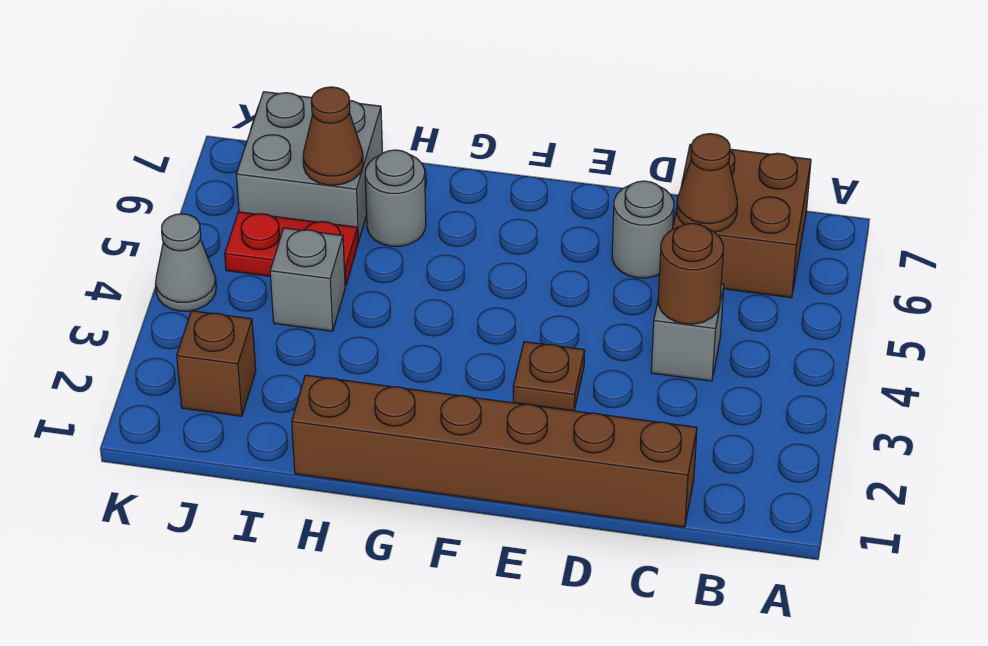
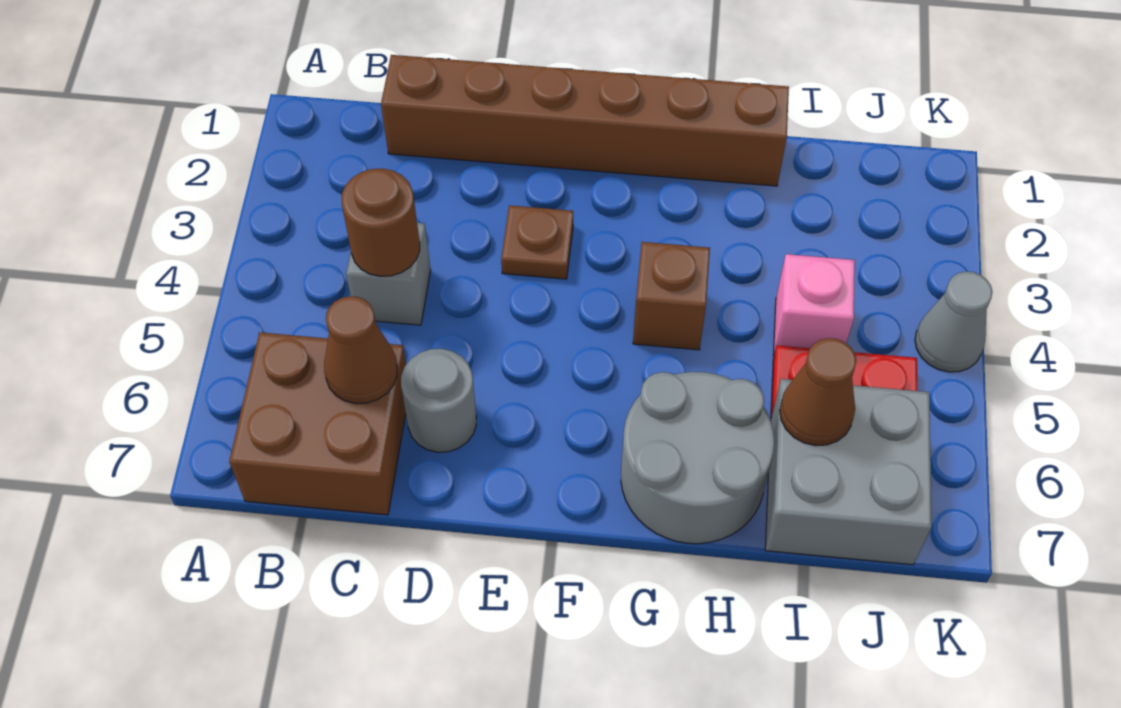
grey 1x1 round brick [365,150,426,246] -> grey 2x2 round brick [621,372,775,544]
grey 1x1 brick [270,228,345,331] -> pink 1x1 brick [773,254,855,356]
brown 1x1 brick [177,311,256,416] -> brown 1x1 brick moved to [633,242,710,350]

